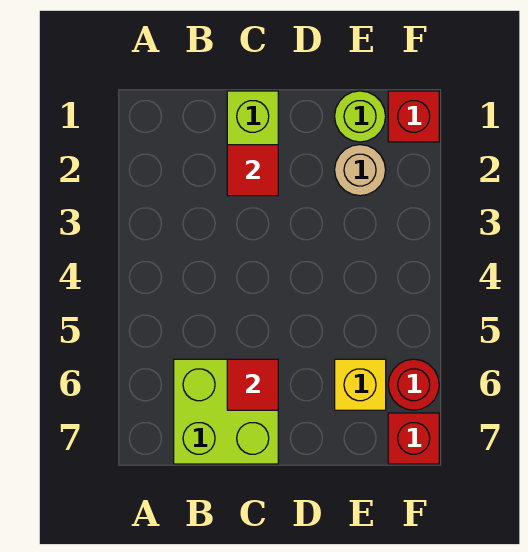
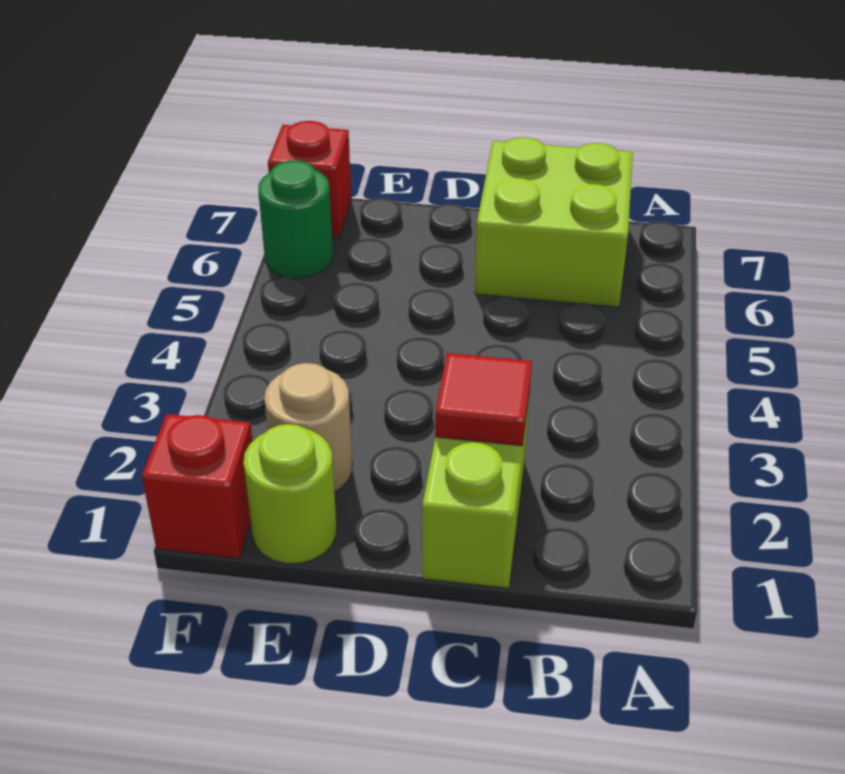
red 1x1 tile [227,359,278,410] -> none
yellow 1x1 brick [335,359,386,410] -> none
red 1x1 round brick [388,359,439,410] -> green 1x1 round brick [258,160,333,278]

